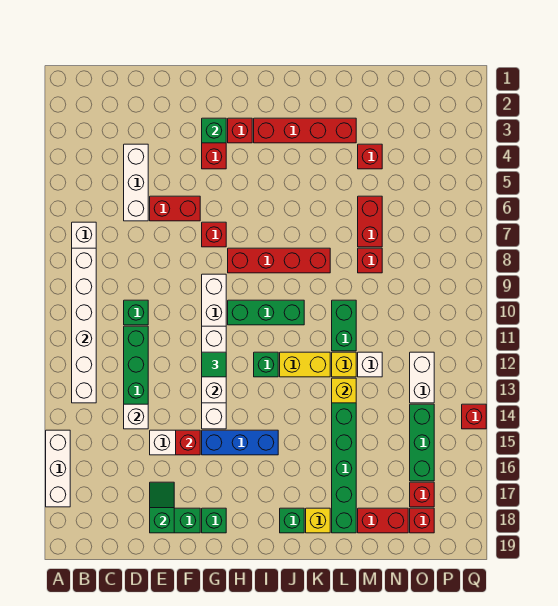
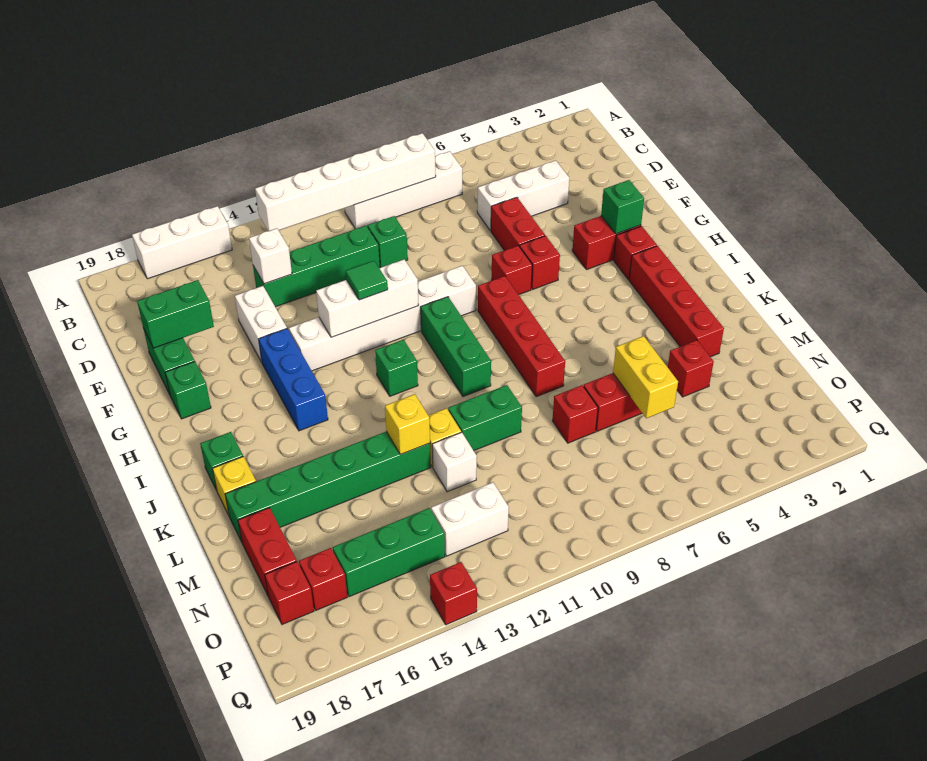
green 1x2 slope [150,482,174,533] -> green 1x2 brick [137,280,214,348]
red 1x1 brick [176,430,200,455] -> red 1x1 brick moved to [520,236,560,290]
yellow 1x2 brick [280,352,330,377] -> yellow 1x2 brick moved to [613,336,678,418]

